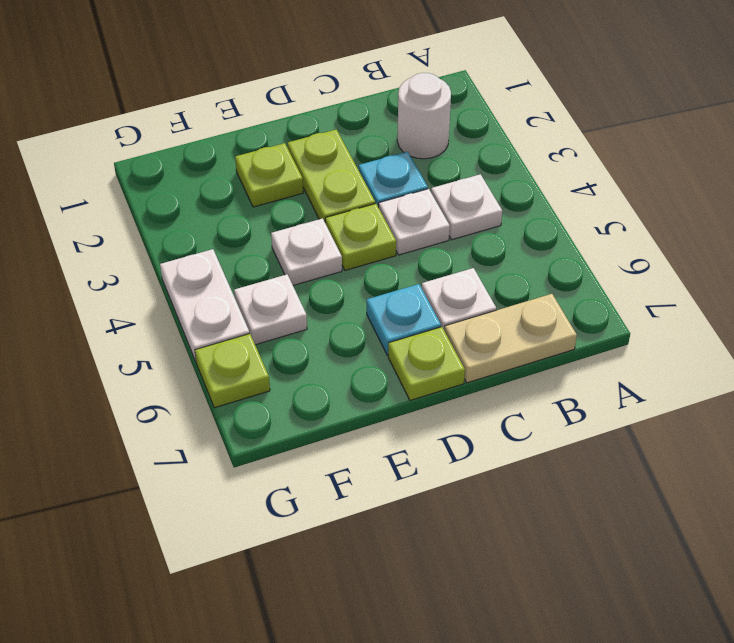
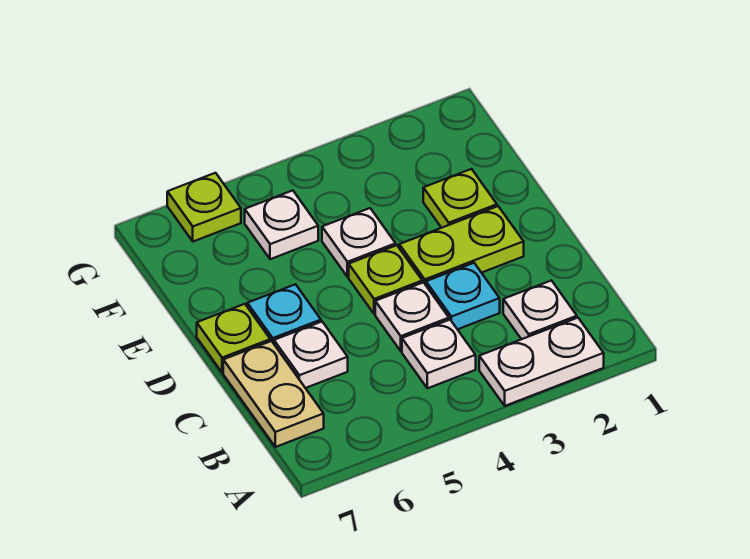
white 1x1 round brick [397,73,451,159] -> white 1x1 plate [503,280,577,339]
white 1x2 plate [160,249,249,361] -> white 1x2 plate moved to [479,318,604,406]

